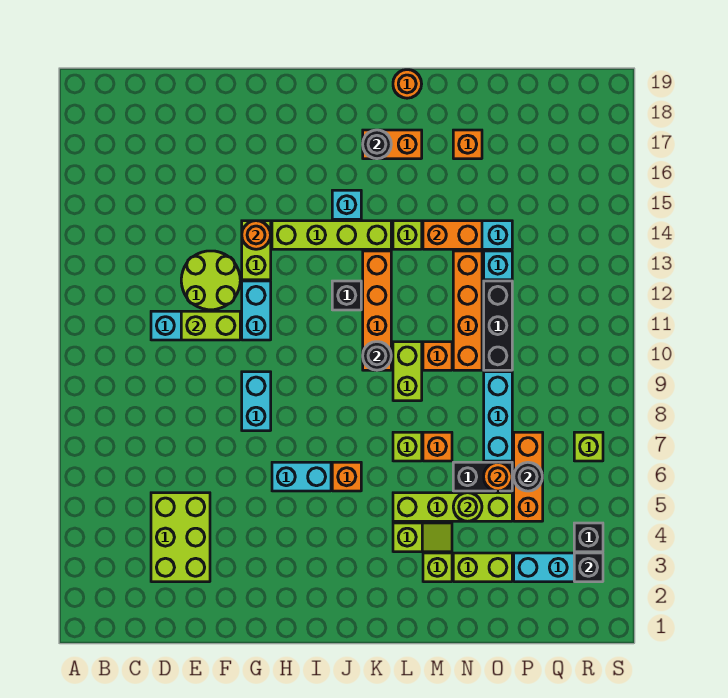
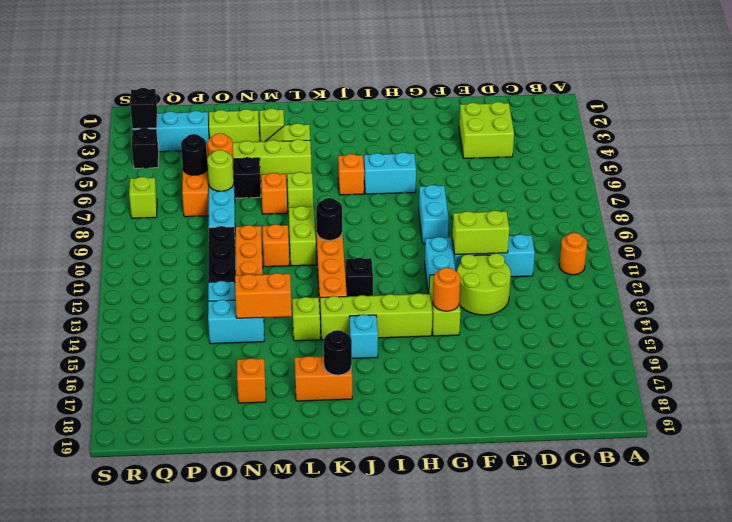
lime 2x3 brick [151,493,210,582] -> lime 2x2 brick [459,102,514,158]
orange 1x1 round brick [393,70,422,98] -> orange 1x1 round brick moved to [559,233,587,275]
lime 1x1 round brick [453,493,482,521] -> lime 1x1 round brick moved to [207,150,234,191]

